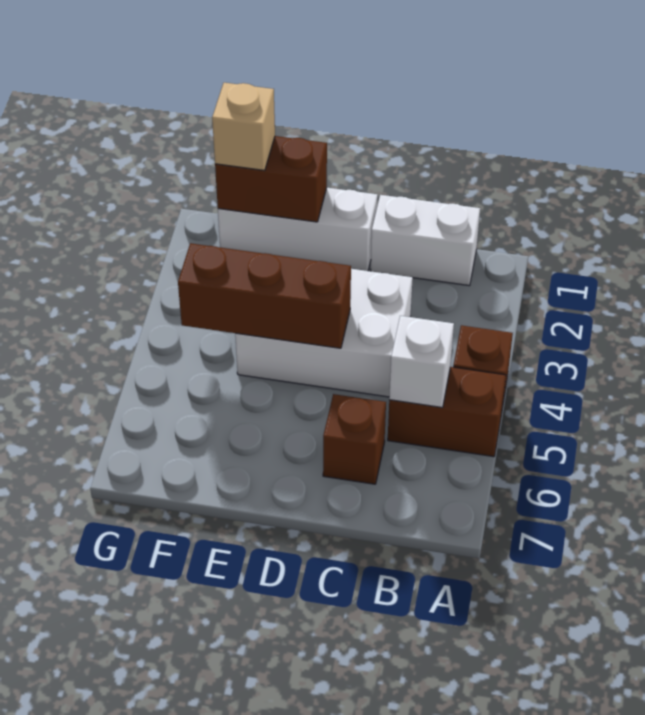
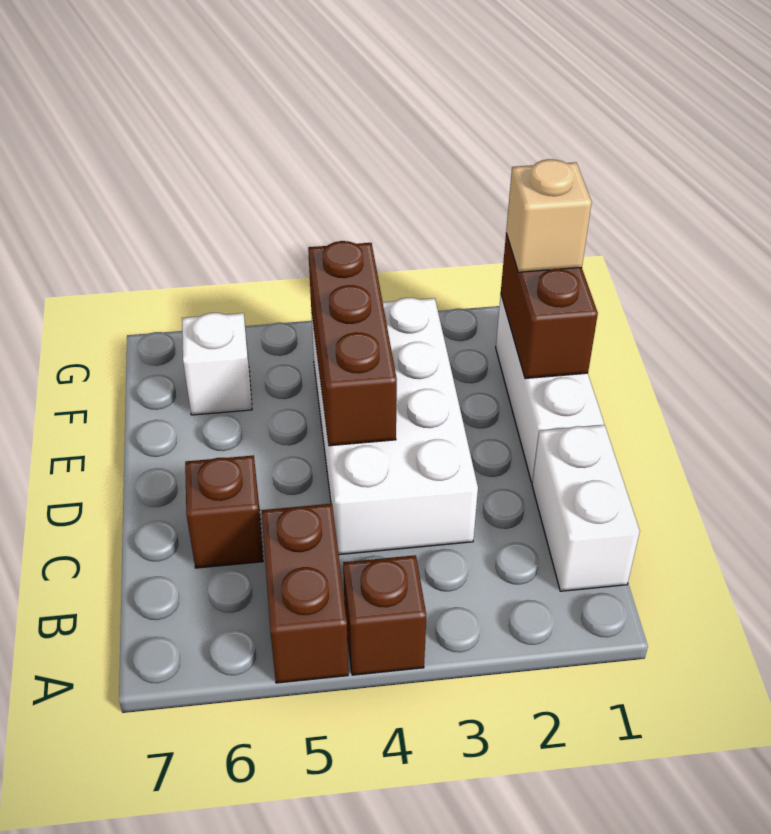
white 1x1 brick [389,316,454,407] -> white 1x1 brick moved to [182,313,252,415]
white 2x3 brick [235,269,413,397] -> white 2x4 brick [311,298,478,555]

